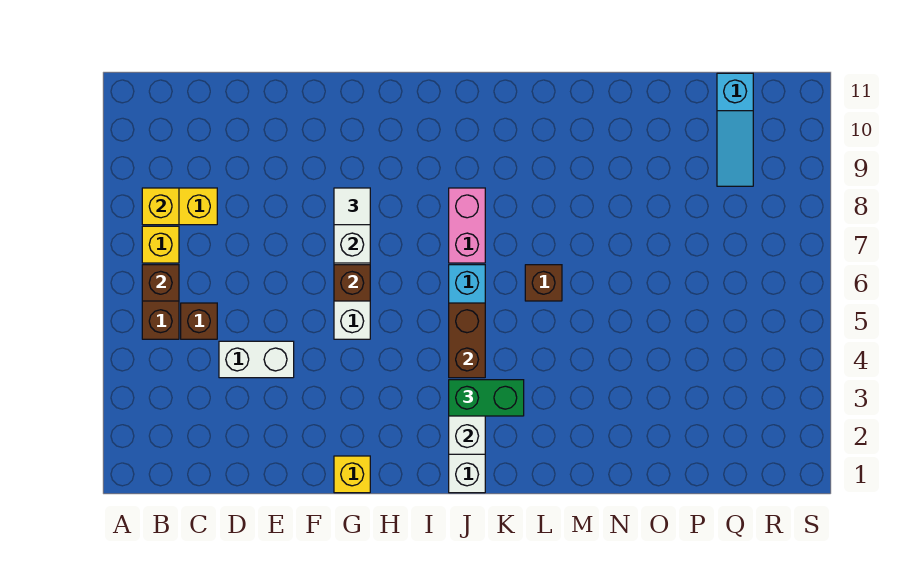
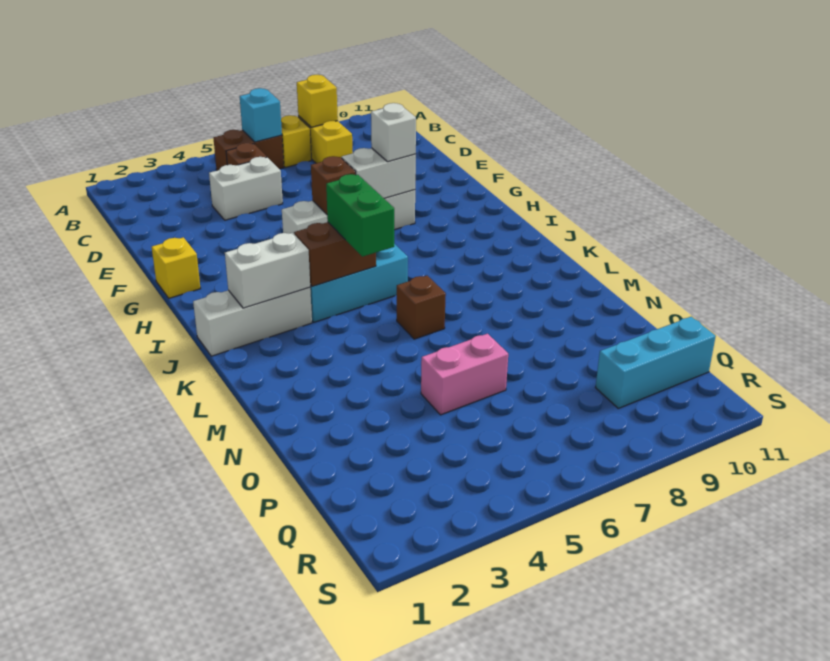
brown 1x1 brick [142,265,179,301] -> cyan 1x1 brick [240,88,282,142]
white 1x2 brick [219,341,294,378] -> white 1x2 brick turned to [209,157,283,220]
white 1x1 tile [334,188,370,225] -> white 1x1 brick [371,103,416,162]
green 1x2 brick [449,380,524,416] -> green 1x2 brick moved to [326,174,394,257]
pink 1x2 brick [449,188,485,263] -> pink 1x2 brick moved to [421,334,508,415]
cyan 1x3 slope [717,73,753,186] -> cyan 1x3 brick [595,317,716,408]

